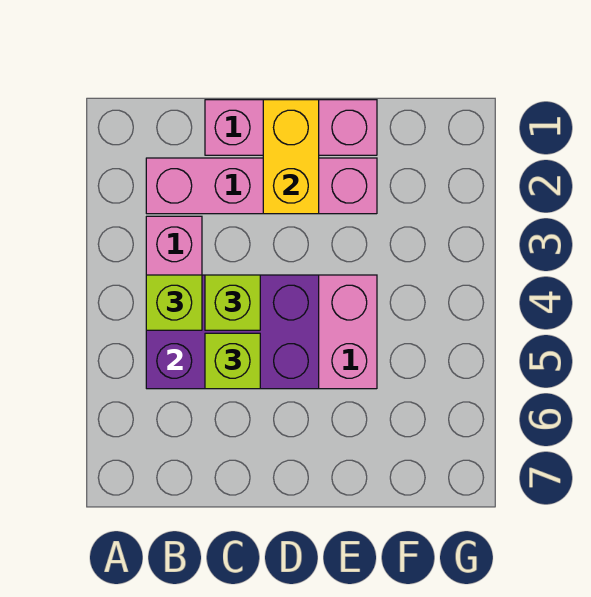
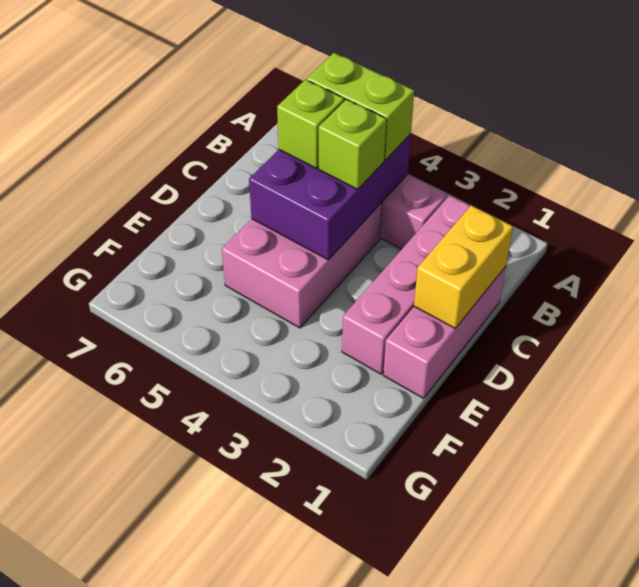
lime 1x1 brick [146,275,202,330] -> lime 1x2 brick [307,53,414,160]
yellow 1x2 brick [263,100,319,214] -> yellow 1x2 brick turned to [414,205,513,328]

